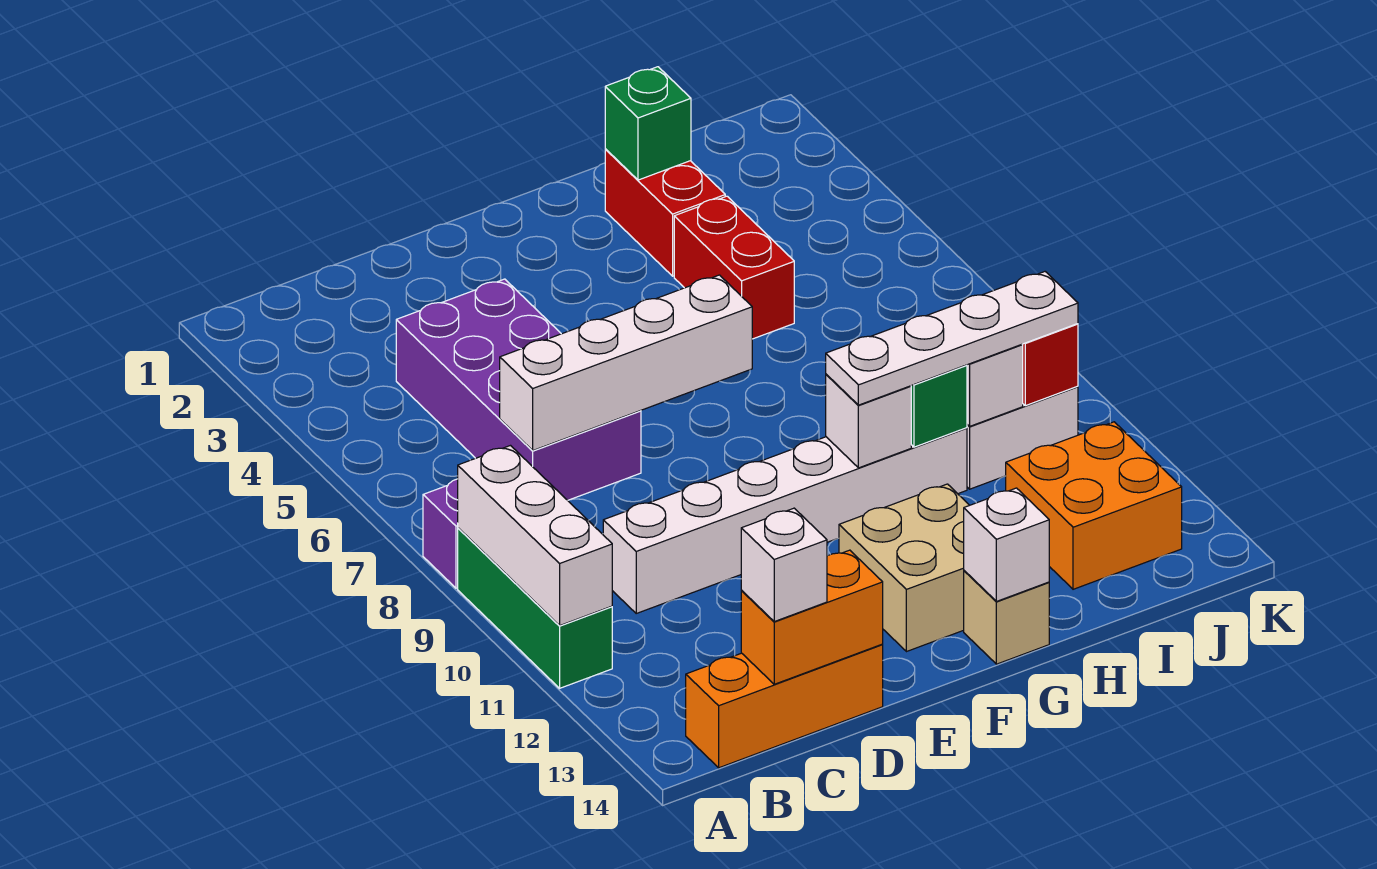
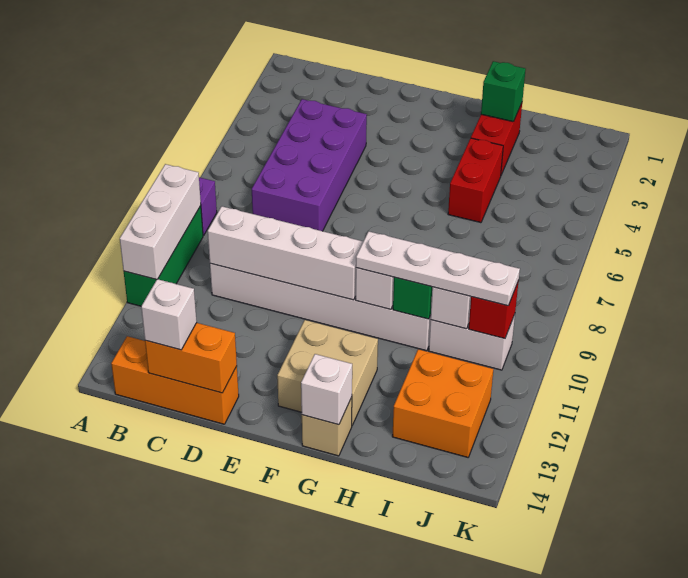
white 1x4 brick [500,275,752,450] -> white 1x4 brick moved to [208,206,363,300]

